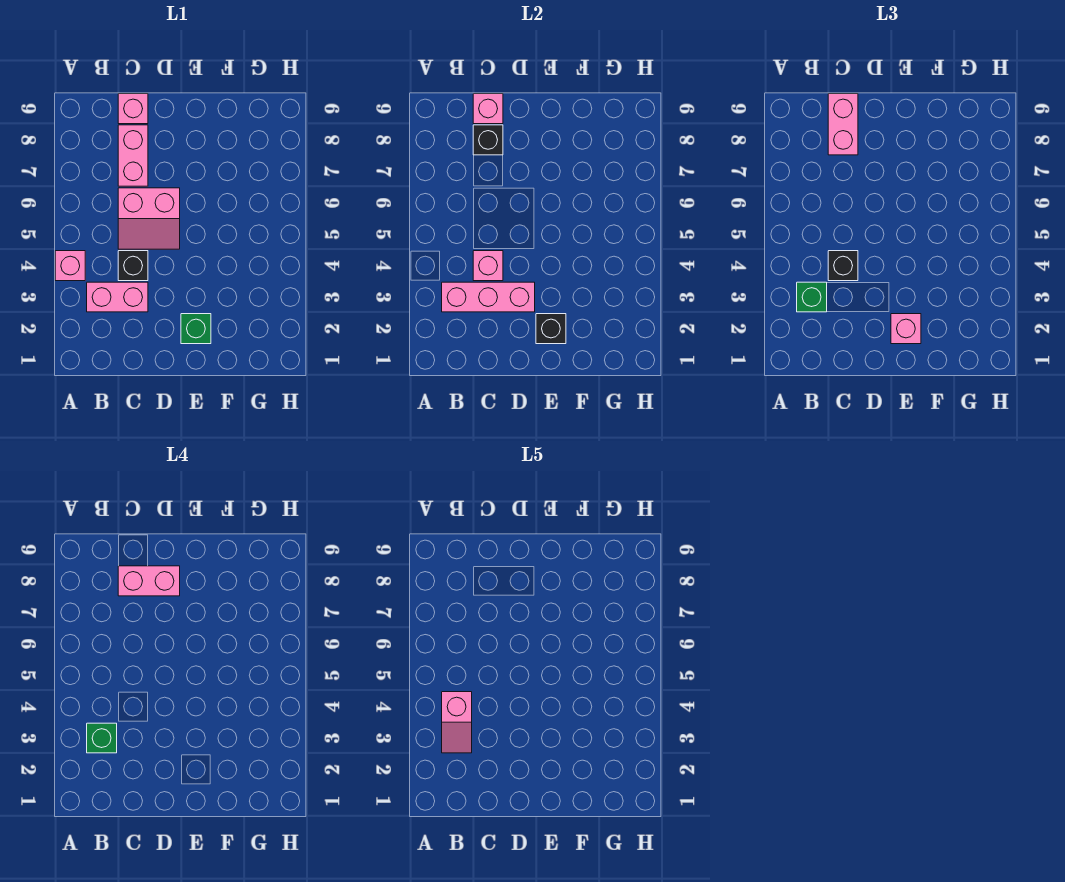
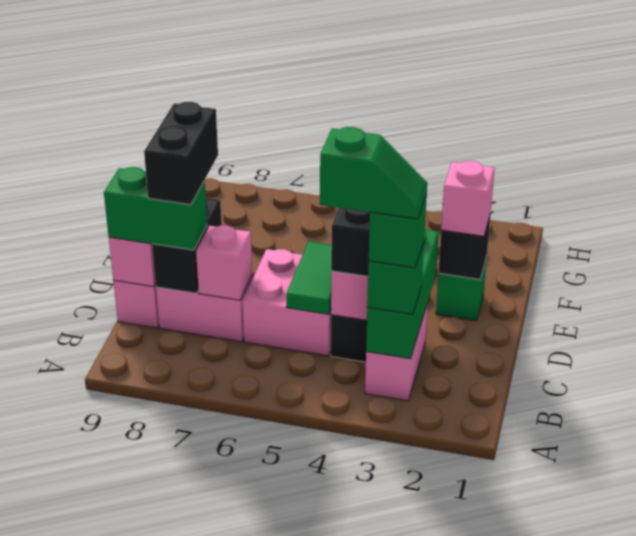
pink 1x1 brick [55,251,85,281] -> pink 1x1 brick moved to [196,225,252,300]
pink 1x3 brick [442,282,535,312] -> green 1x3 brick [366,230,439,359]
pink 1x2 slope [442,692,472,753] -> green 1x2 slope [320,127,427,219]
pink 2x2 slope [118,188,180,249] -> pink 2x2 brick [242,249,331,356]
none -> green 1x2 tile [286,241,332,314]
black 1x1 brick [473,125,503,155] -> black 1x2 brick [152,198,222,293]
pink 1x2 brick [828,94,858,155] -> green 1x2 brick [104,167,207,250]
pink 1x2 brick [118,566,180,596] -> black 1x2 brick [144,102,218,205]

